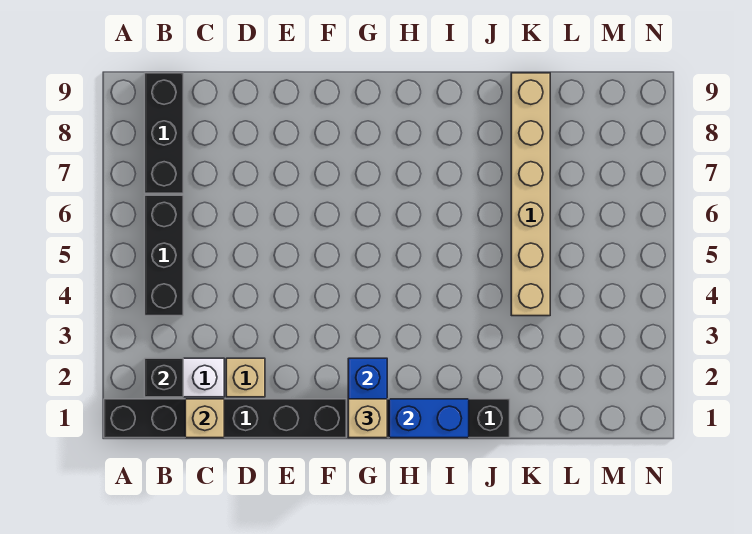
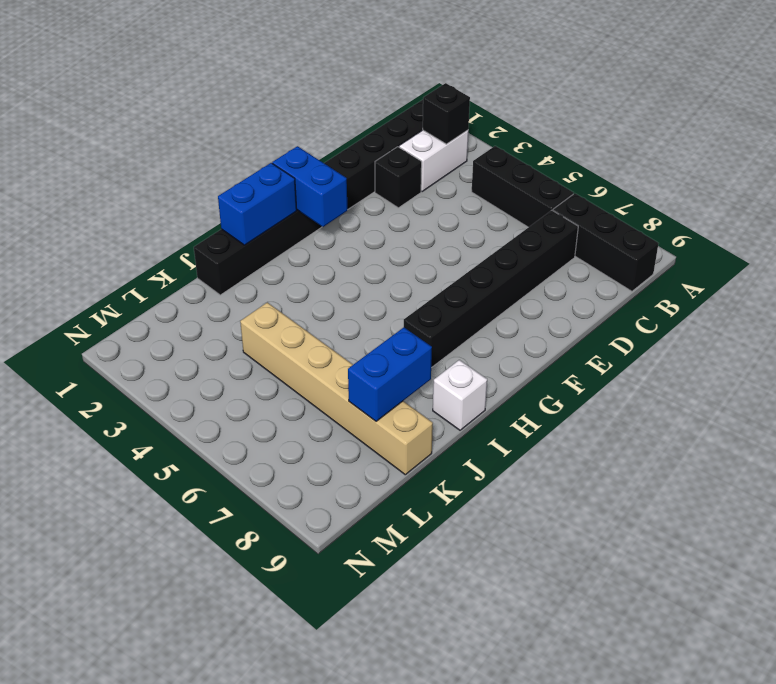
tan 1x1 brick [185,399,224,438] -> none
none -> black 1x6 brick [404,210,578,368]
tan 1x1 brick [226,358,265,397] -> black 1x1 brick [375,147,422,208]
tan 1x1 brick [348,399,387,438] -> none
none -> white 1x1 brick [433,360,487,430]
none -> blue 1x2 brick [348,327,432,421]

